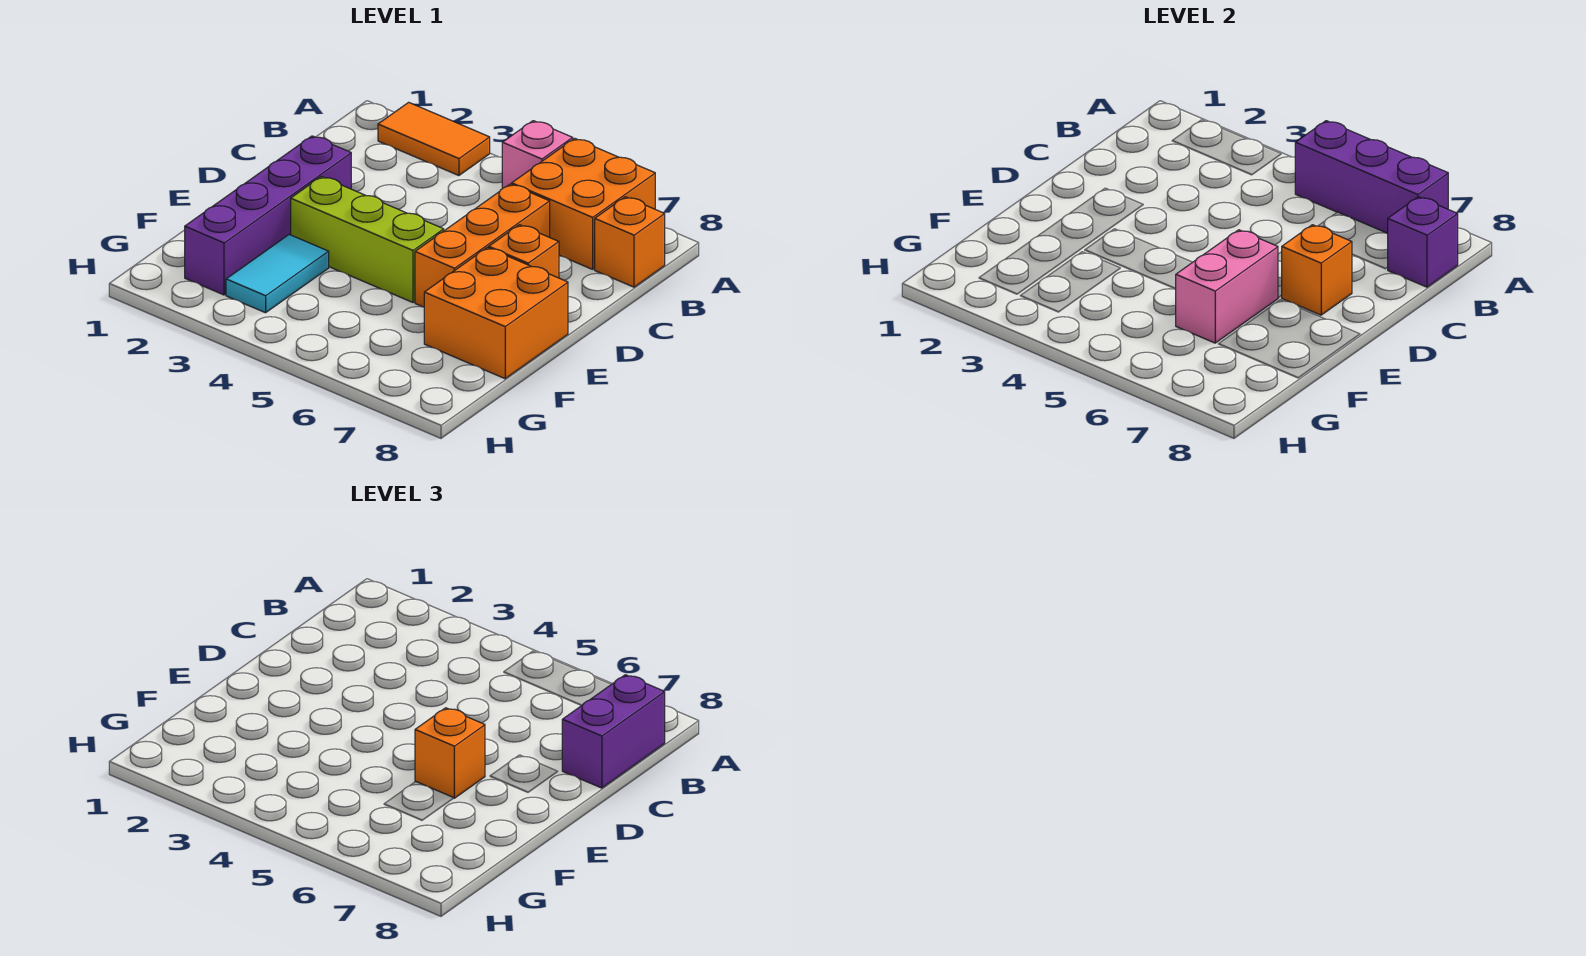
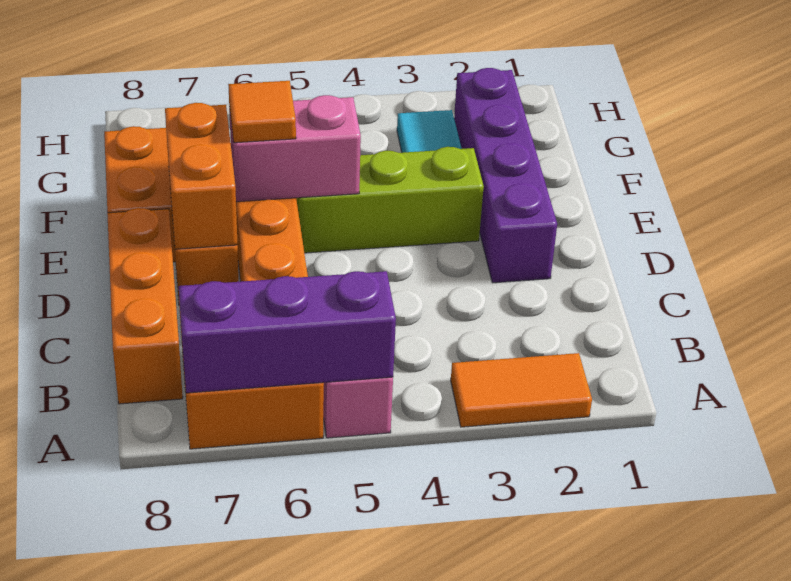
orange 1x1 brick [595,197,665,287] -> orange 1x3 brick [107,208,183,404]
purple 1x1 brick [1387,197,1458,287] -> none
purple 1x2 brick [562,675,665,788] -> none
orange 1x1 brick [1282,225,1352,315] -> orange 1x2 brick [165,103,238,249]
pink 1x2 brick [1176,230,1278,343] -> pink 1x2 brick turned to [229,95,361,202]
orange 1x1 brick [415,708,485,798] -> orange 1x1 tile [228,81,296,143]

